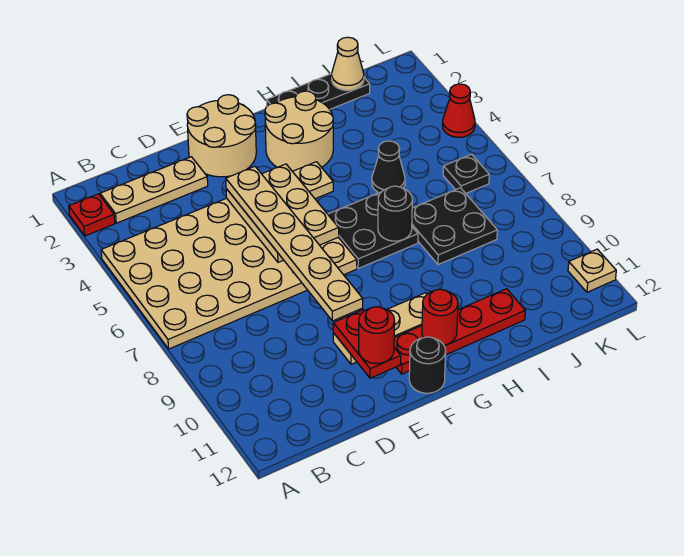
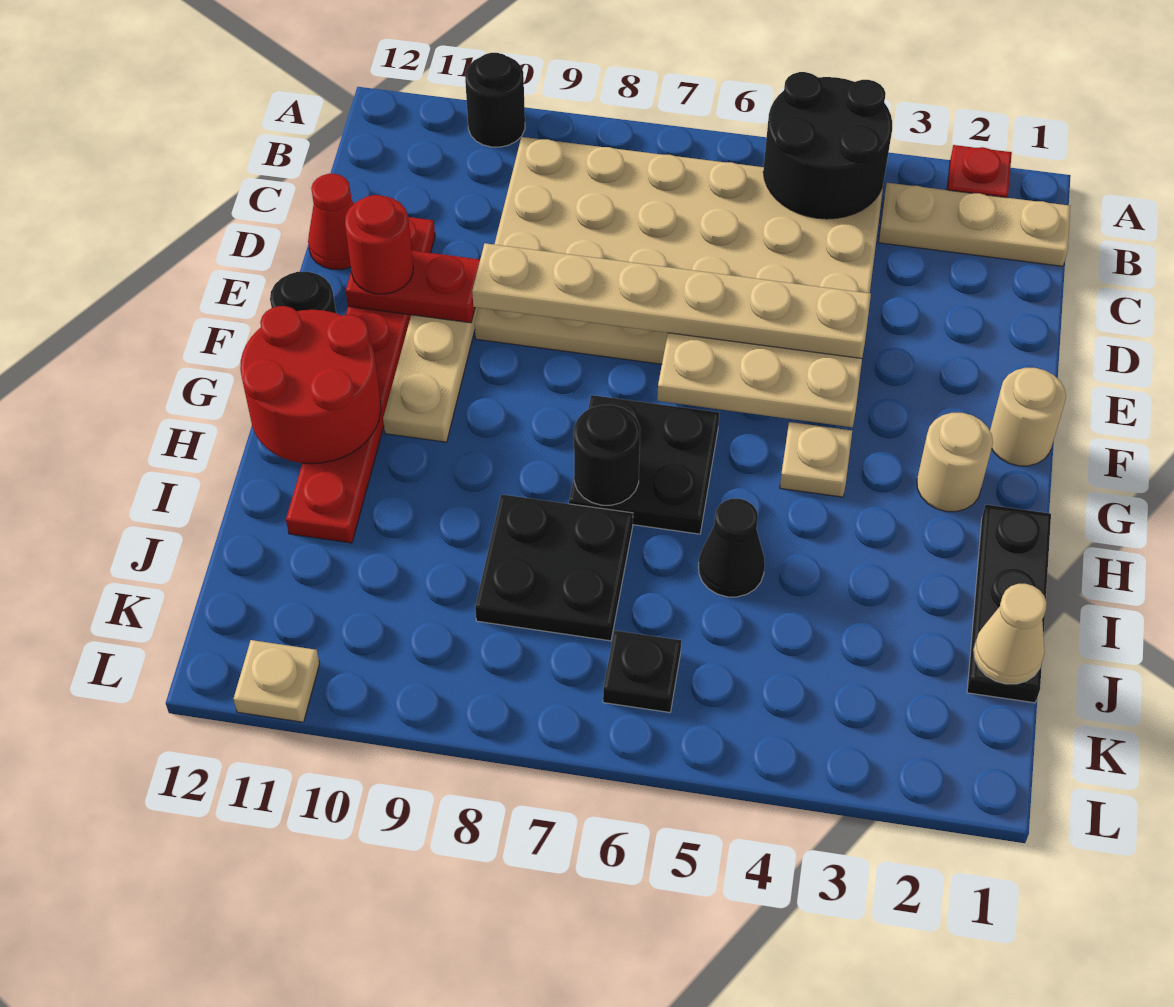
tan 4x6 plate [101,198,357,349] -> tan 4x6 plate turned to [475,137,883,364]
none -> black 2x2 round brick [763,72,892,219]
none -> black 1x1 round brick [465,53,525,147]
tan 1x3 plate [100,157,208,223] -> tan 1x3 plate turned to [879,183,1070,266]
tan 2x2 round brick [187,95,256,177] -> tan 1x1 round brick [990,368,1066,466]
red 1x4 plate [394,289,525,374] -> red 1x6 plate [286,217,435,543]
tan 2x2 round brick [265,91,333,171] -> tan 1x1 round brick [917,413,993,512]
red 1x1 round brick [422,289,458,345] -> red 2x2 round brick [240,306,381,464]
red 1x1 cone [442,84,475,137] -> red 1x1 cone moved to [308,174,354,270]

